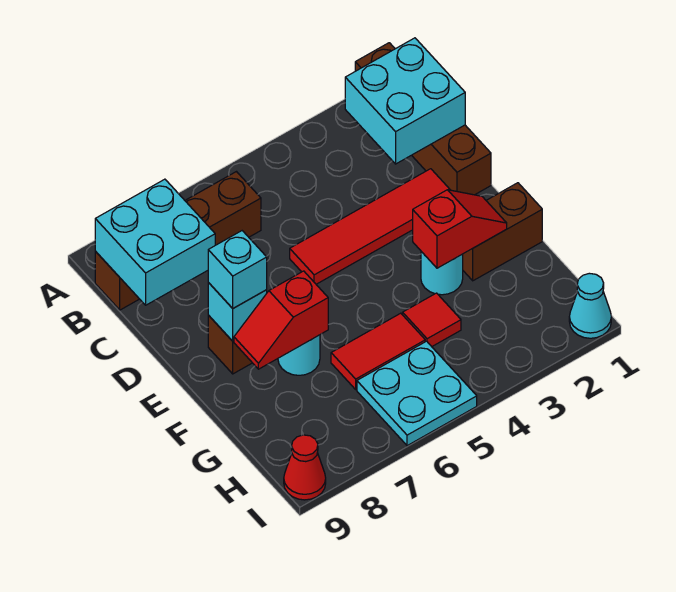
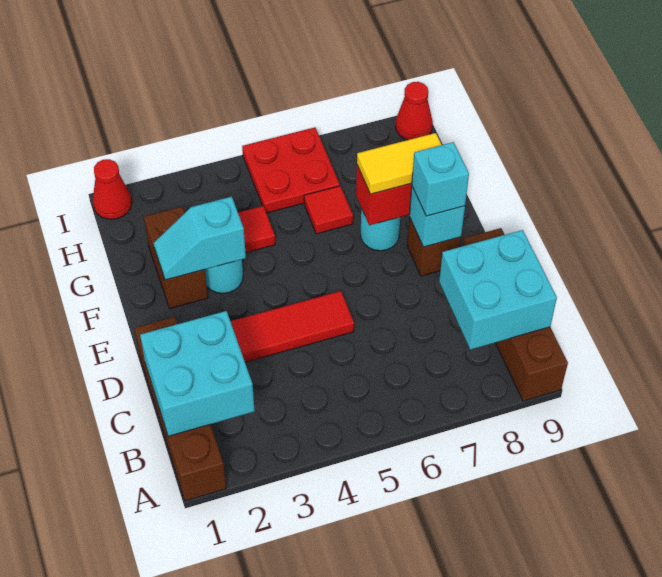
brown 1x4 brick [95,172,261,310] -> brown 1x4 brick turned to [463,228,568,401]
brown 1x2 brick [463,183,542,281] -> brown 1x2 brick turned to [144,207,208,308]
red 1x2 slope [413,190,507,268] -> cyan 1x2 slope [154,197,246,280]
none -> yellow 1x2 tile [357,133,442,194]
red 1x2 tile [331,313,425,389] -> red 1x1 tile [304,186,353,234]
cyan 2x2 plate [357,341,477,446] -> red 2x2 plate [242,127,340,213]
cyan 1x1 cone [569,273,611,338] -> red 1x1 cone [93,159,132,219]

